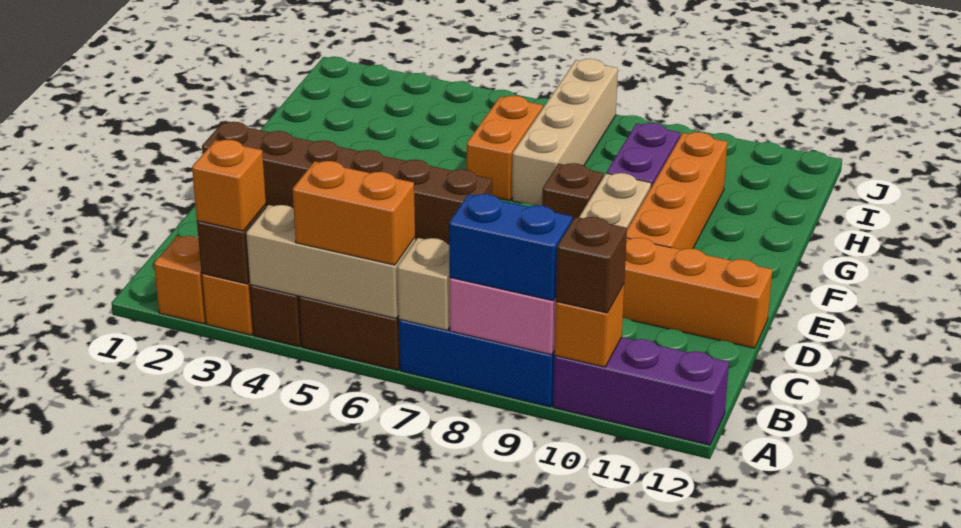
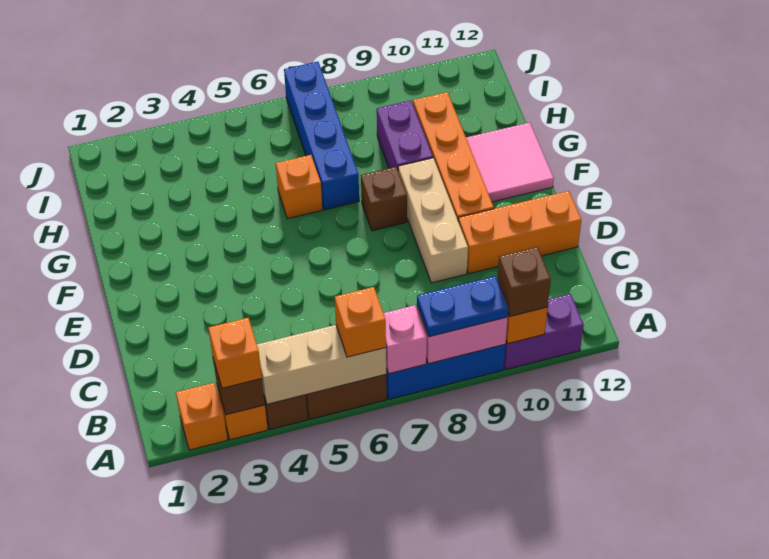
orange 1x2 brick [293,161,415,265] -> orange 1x1 brick [335,287,386,357]
tan 1x1 brick [398,238,450,331] -> pink 1x1 brick [383,305,427,374]
blue 1x2 brick [449,194,572,301] -> blue 1x2 plate [417,276,508,337]
purple 1x3 brick [553,337,729,445] -> purple 1x2 brick [504,294,584,370]
brown 1x6 brick [202,122,492,245] -> none
none -> pink 2x2 tile [466,123,554,202]
orange 1x2 brick [467,96,543,201] -> orange 1x1 brick [276,155,322,219]
tan 1x4 brick [512,59,618,206] -> blue 1x4 brick [284,62,359,210]

